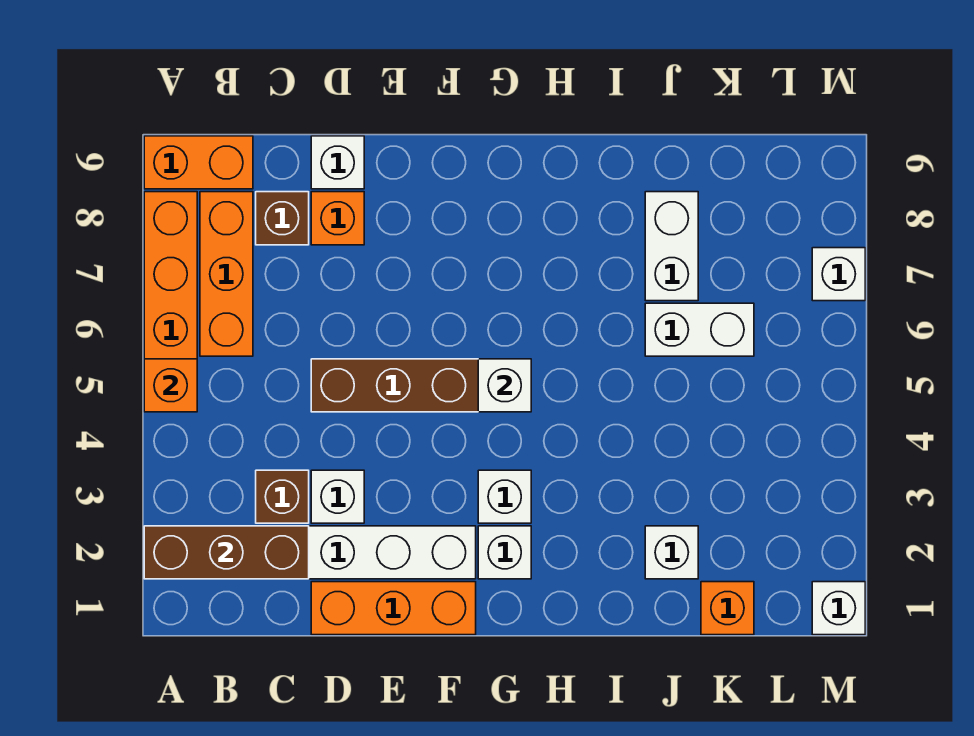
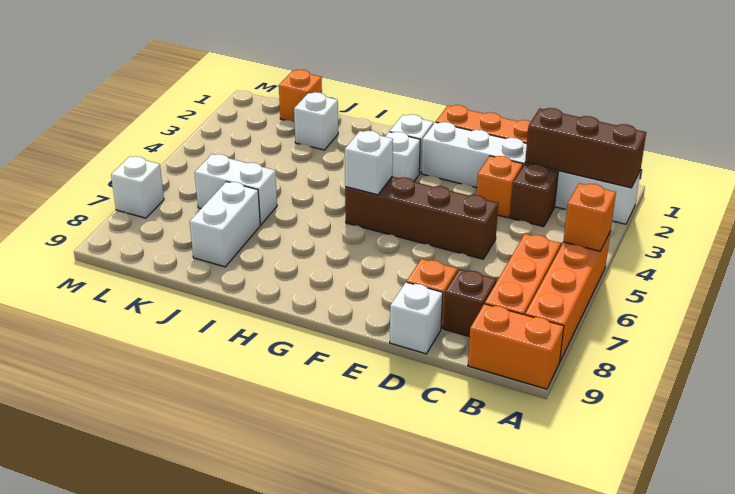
white 1x1 brick [311,470,364,523] -> orange 1x1 brick [477,156,523,218]
white 1x1 brick [812,582,865,635] -> none

